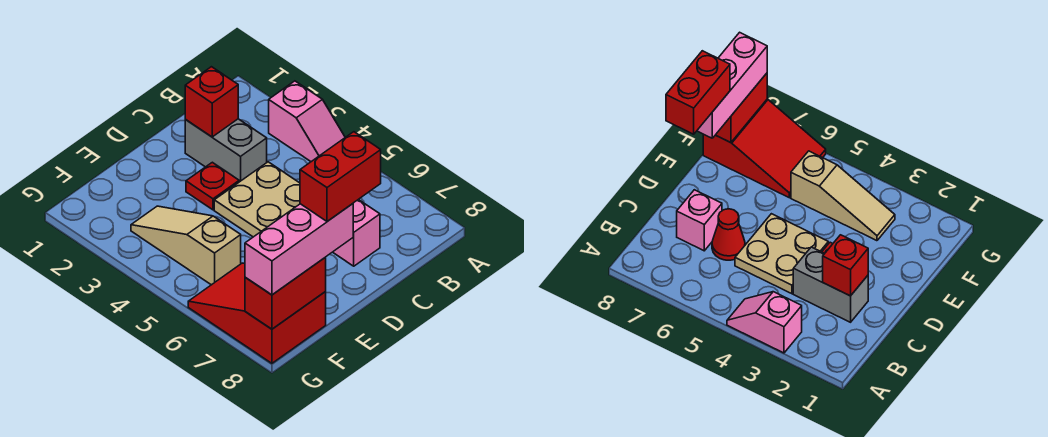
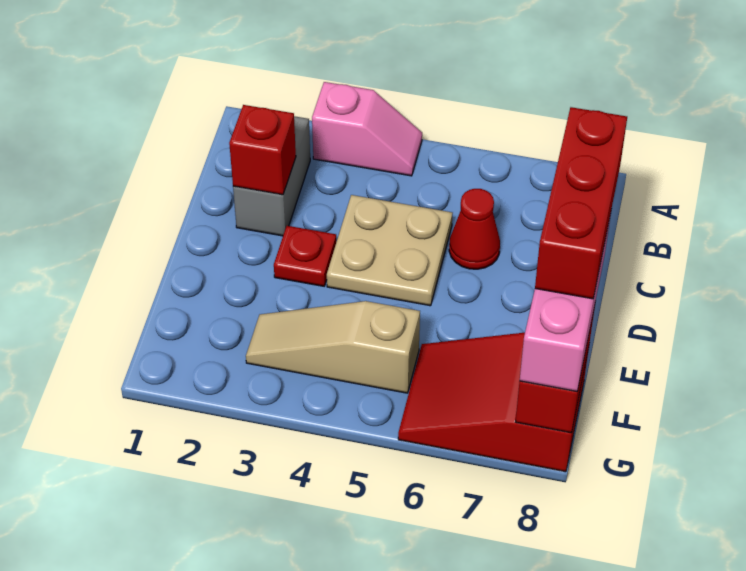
grey 1x2 brick [185,119,267,182] -> grey 1x2 brick turned to [233,116,310,236]
pink 1x1 brick [333,200,380,266] -> none
red 1x2 brick [300,132,381,221] -> red 1x3 brick [535,107,627,299]

